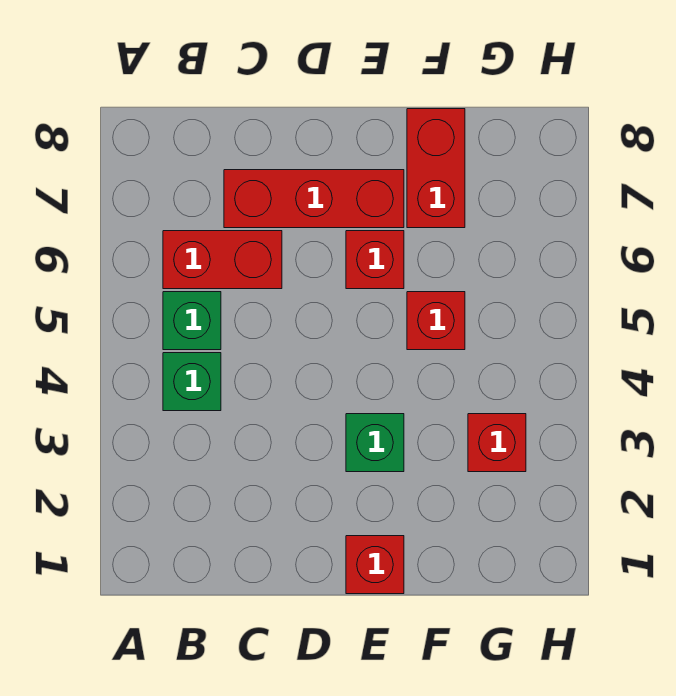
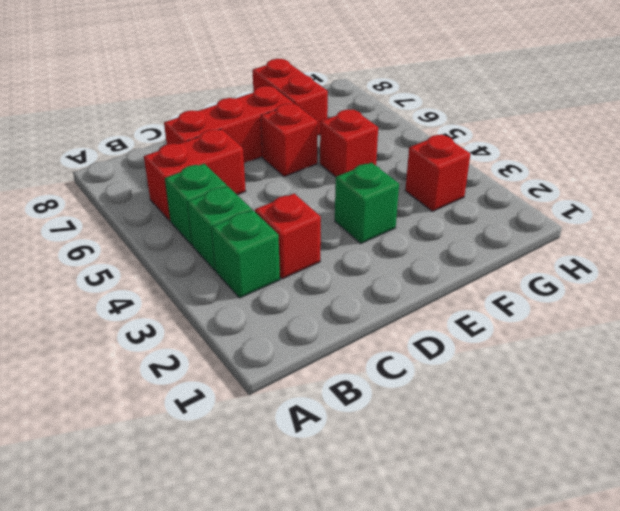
none -> green 1x1 brick [212,210,280,298]
red 1x1 brick [346,536,404,594] -> red 1x1 brick moved to [255,193,321,279]

